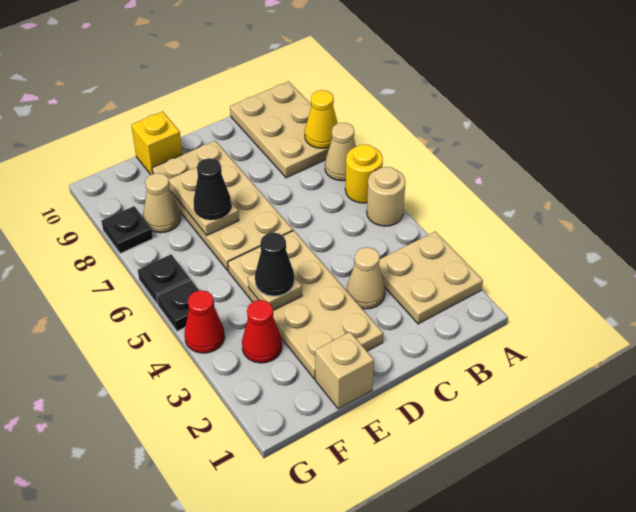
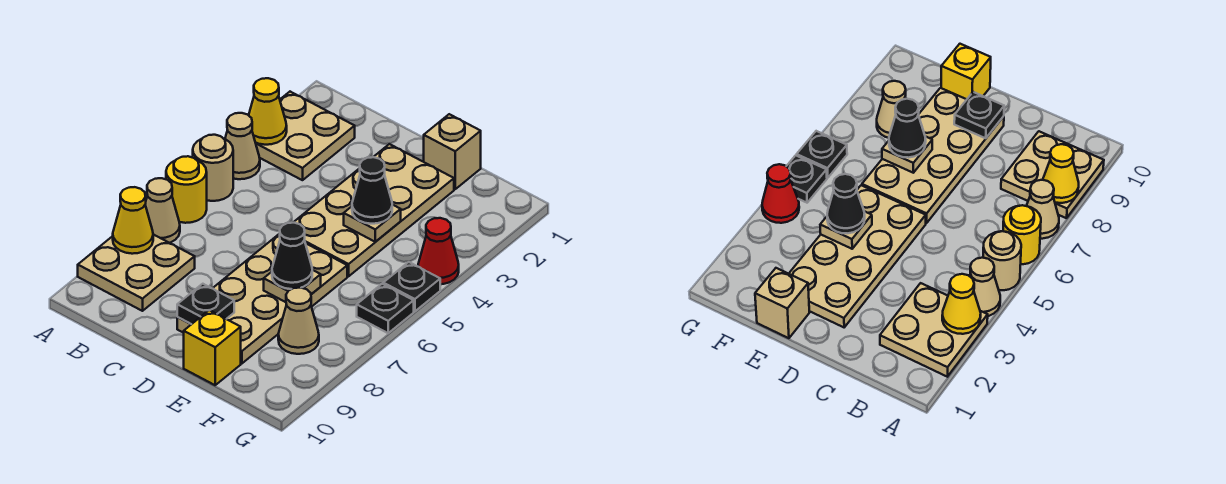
none -> yellow 1x1 cone [249,78,287,145]
tan 2x3 plate [230,81,329,178] -> tan 2x2 plate [78,235,195,311]
tan 1x1 cone [346,247,385,309] -> tan 1x1 cone moved to [225,113,260,179]
tan 1x2 plate [169,167,239,235] -> tan 1x1 plate [264,270,321,302]
red 1x1 cone [242,300,282,363] -> none
black 1x1 plate [101,206,153,254] -> black 1x1 plate moved to [177,284,234,324]

